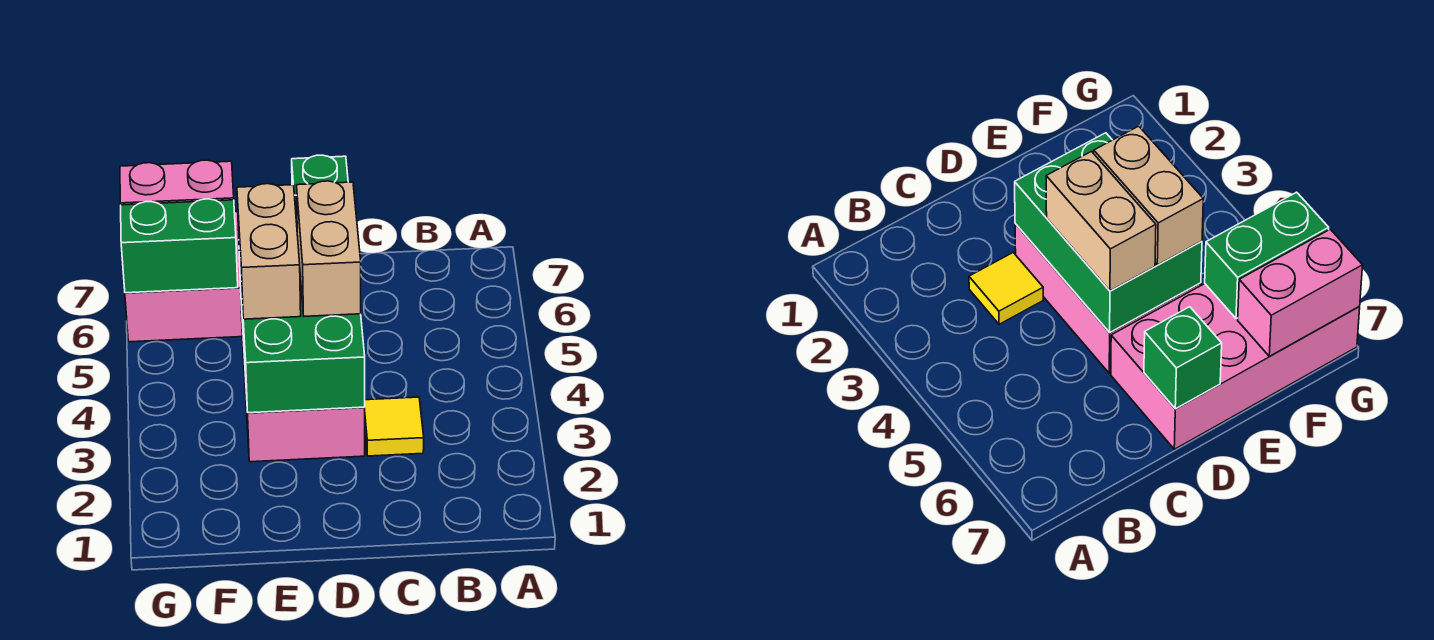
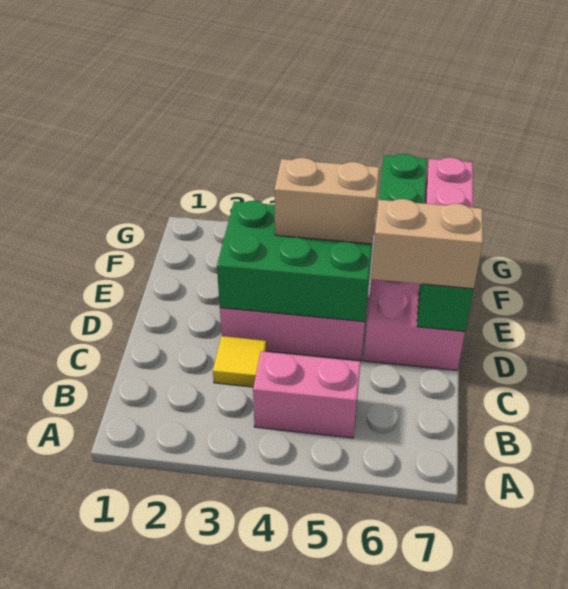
none -> pink 1x2 brick [253,351,361,438]
tan 1x2 brick [297,181,361,316] -> tan 1x2 brick moved to [371,199,483,289]

